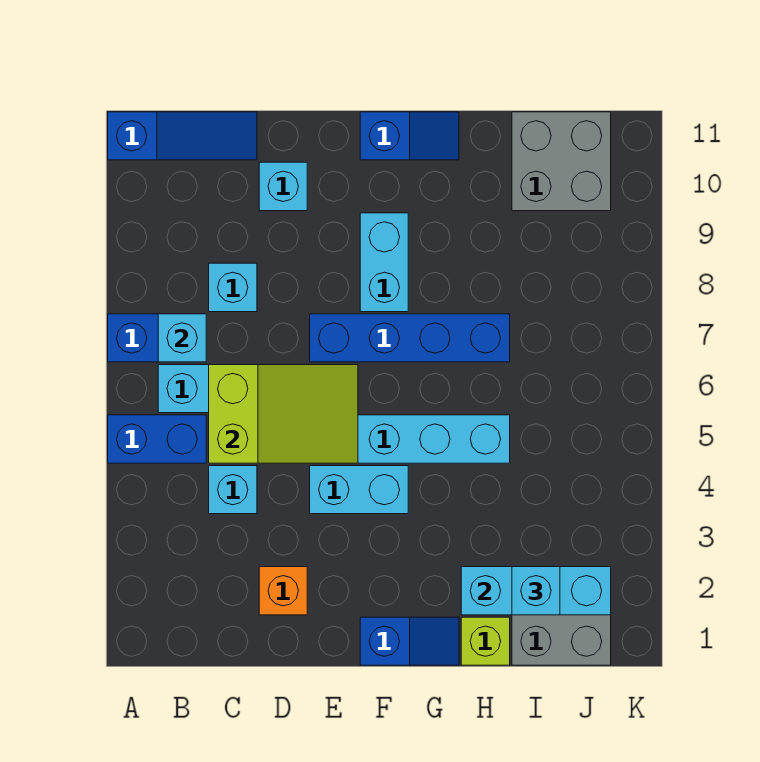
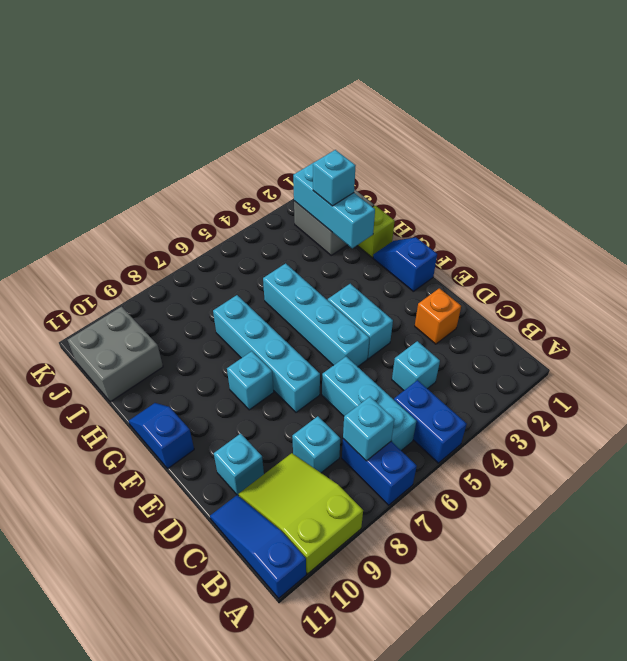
lime 2x3 slope [209,365,358,463] -> lime 2x3 slope moved to [239,453,363,574]
blue 1x4 brick [310,314,510,362] -> cyan 1x4 brick [213,295,320,412]
cyan 1x2 brick [360,213,408,312] -> cyan 1x1 brick [227,351,274,410]

